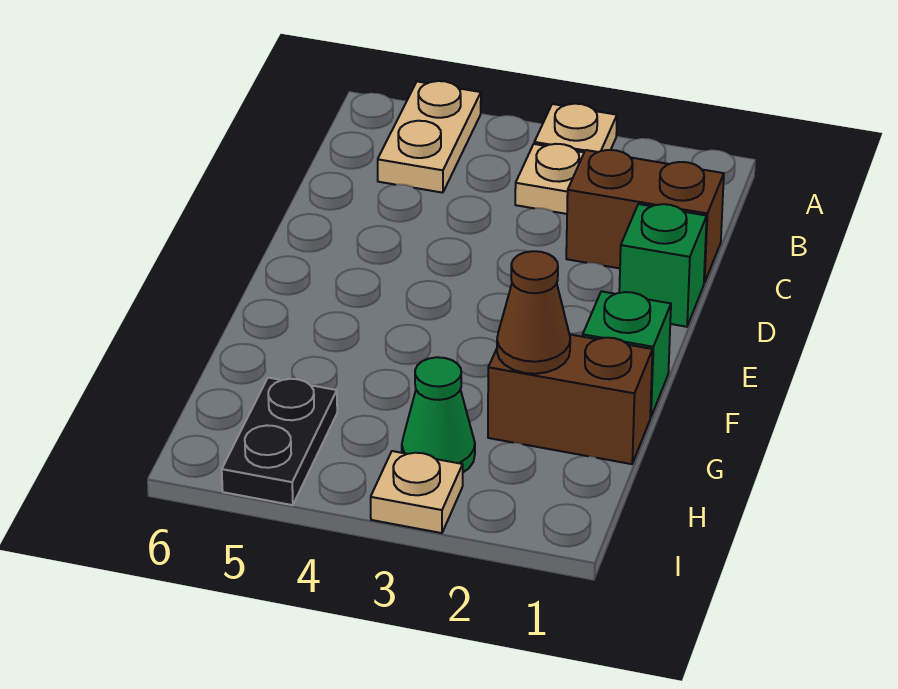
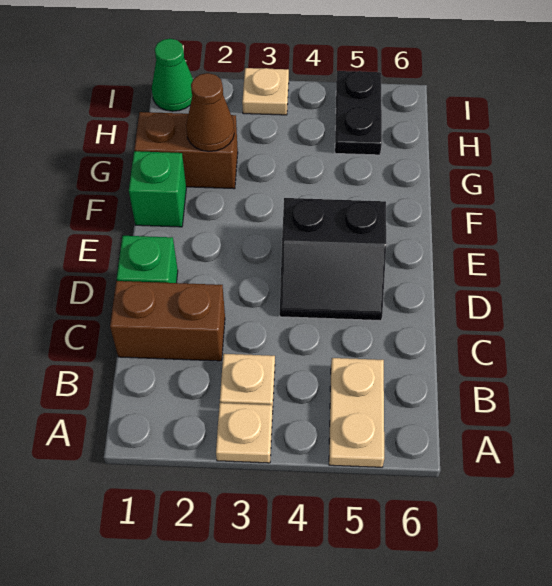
none -> black 2x2 slope [280,198,386,321]
green 1x1 cone [402,357,475,472] -> green 1x1 cone moved to [152,39,193,111]

